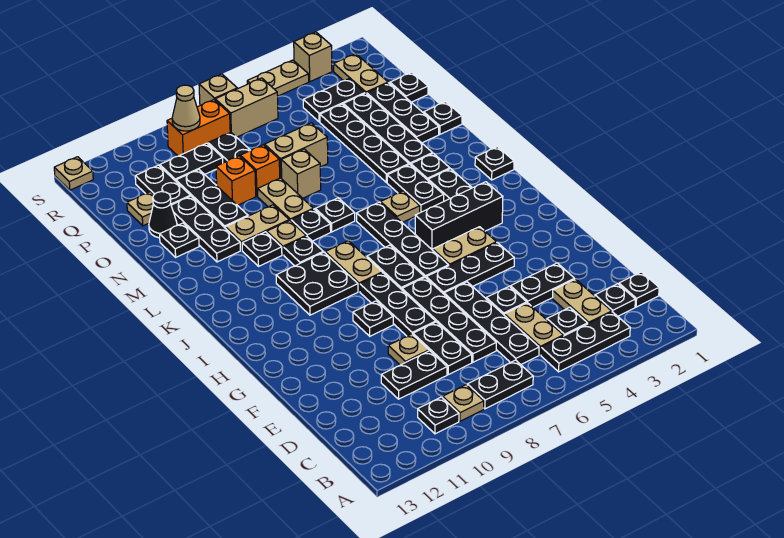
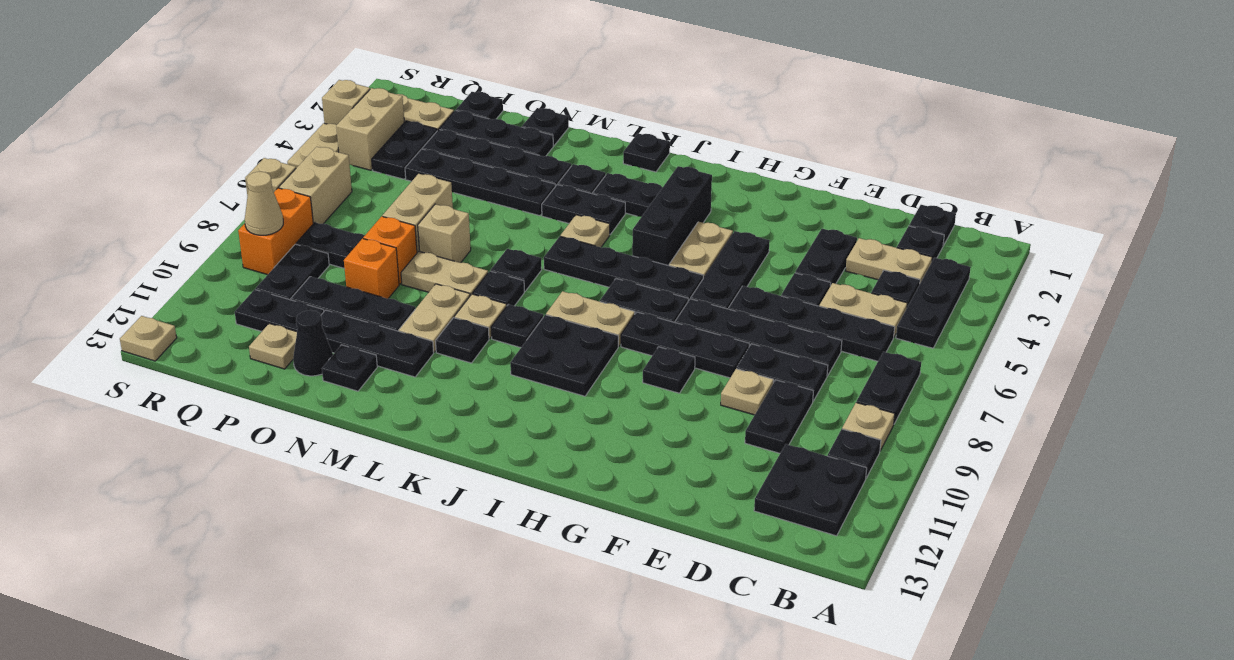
none -> black 2x2 plate [754,444,867,536]
none -> tan 1x2 brick [336,88,404,170]

